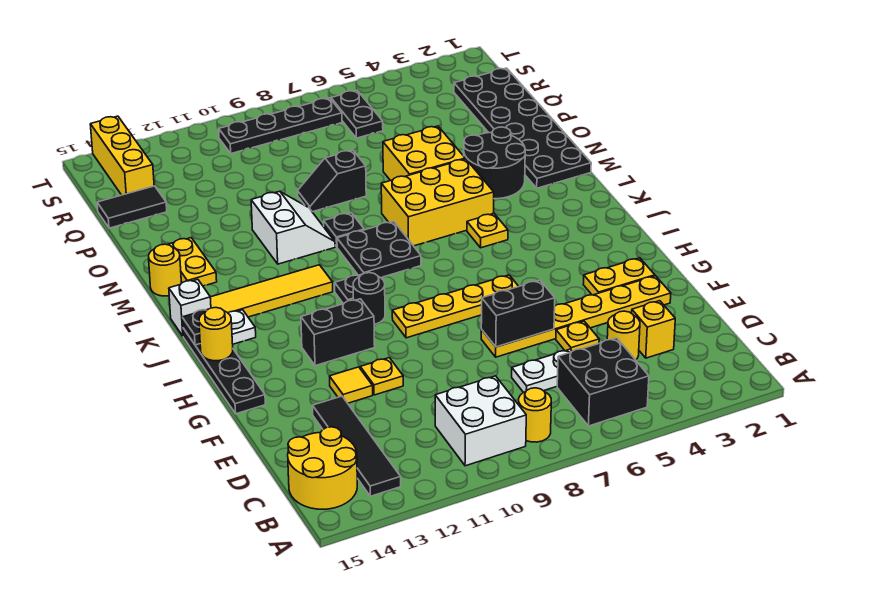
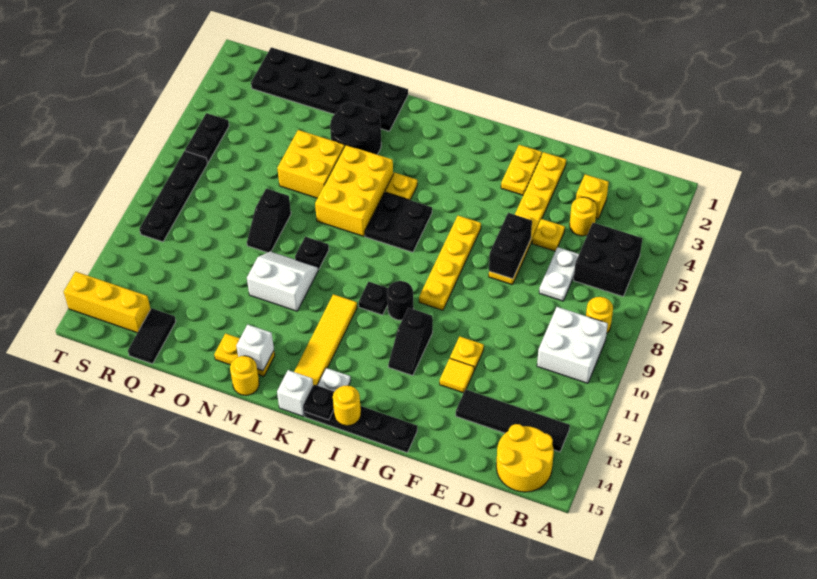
black 1x2 brick [301,299,375,366] -> black 1x2 slope [388,308,433,375]
black 2x2 plate [337,221,421,278] -> black 2x2 plate moved to [365,192,432,252]
none -> white 1x1 brick [236,325,274,371]
black 1x2 plate [331,90,383,138] -> black 1x2 plate turned to [185,113,229,163]

